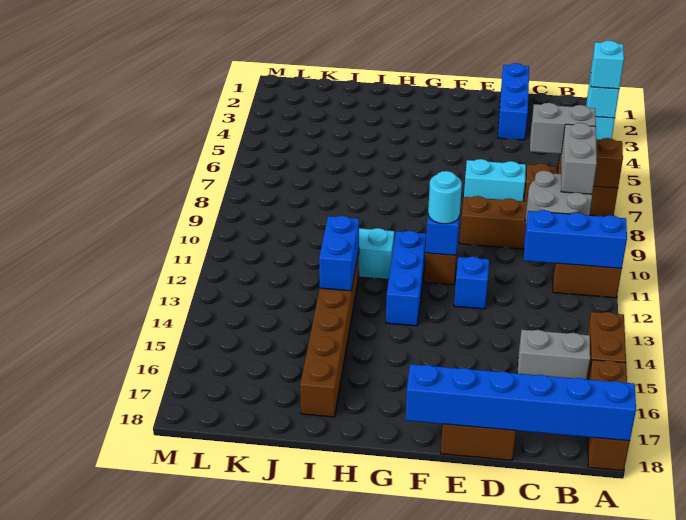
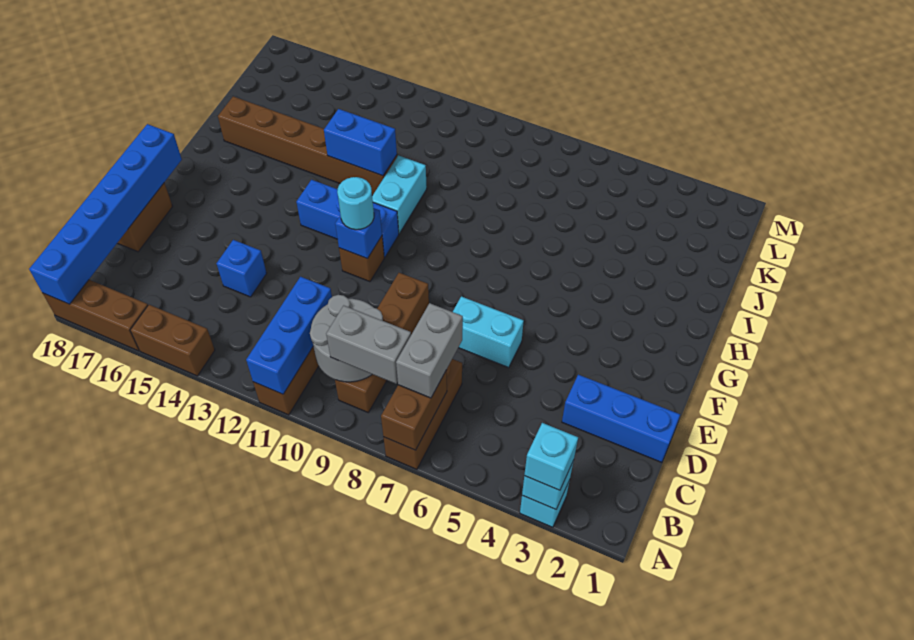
grey 1x2 brick [517,330,590,379] -> none
cyan 1x2 brick [464,159,526,201] -> cyan 1x2 brick turned to [453,296,524,367]
blue 1x1 brick [454,257,489,309] -> blue 1x1 brick moved to [216,240,267,297]

